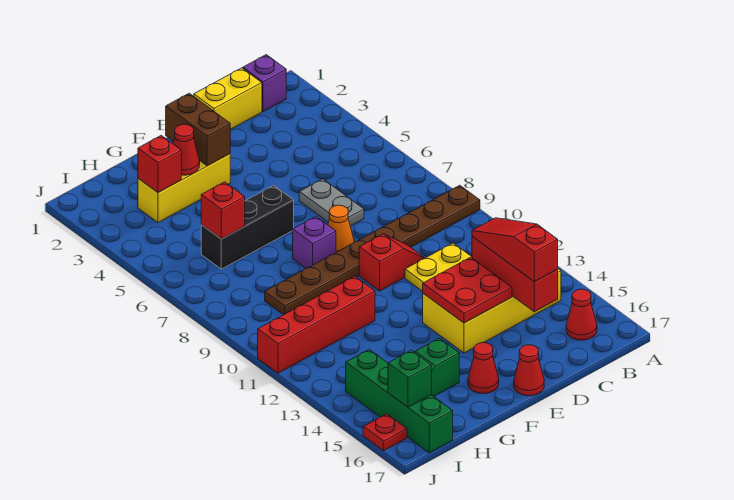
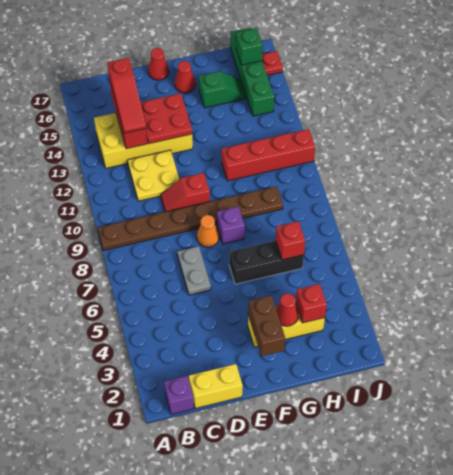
red 1x1 cone [566,289,597,340] -> none

